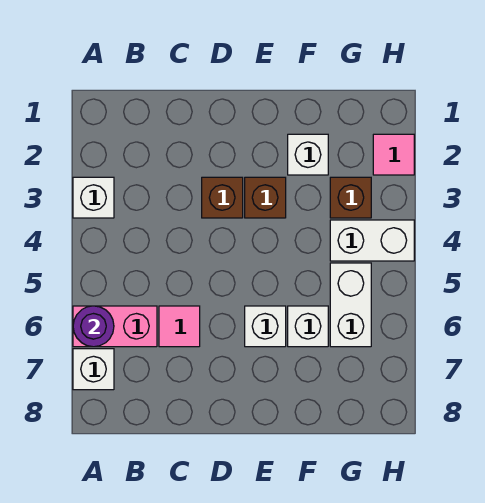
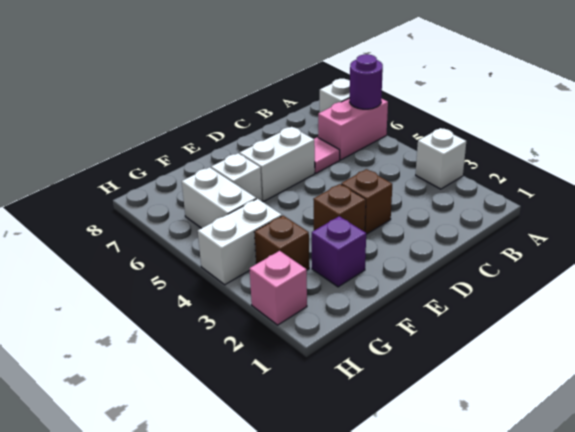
white 1x1 brick [245,306,286,347] -> white 1x2 brick [240,127,315,201]
white 1x1 brick [288,134,328,175] -> purple 1x1 brick [312,216,366,287]
pink 1x1 tile [373,134,414,175] -> pink 1x1 brick [250,251,307,325]

